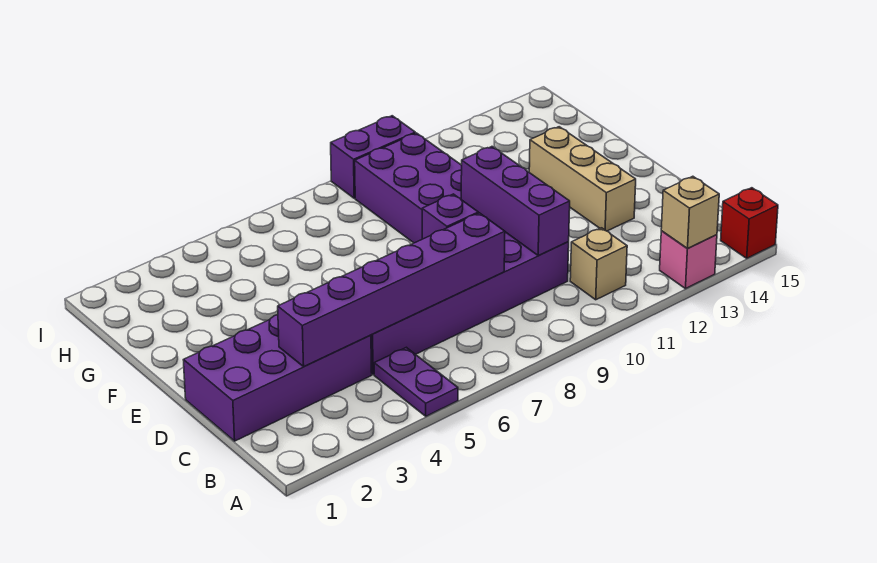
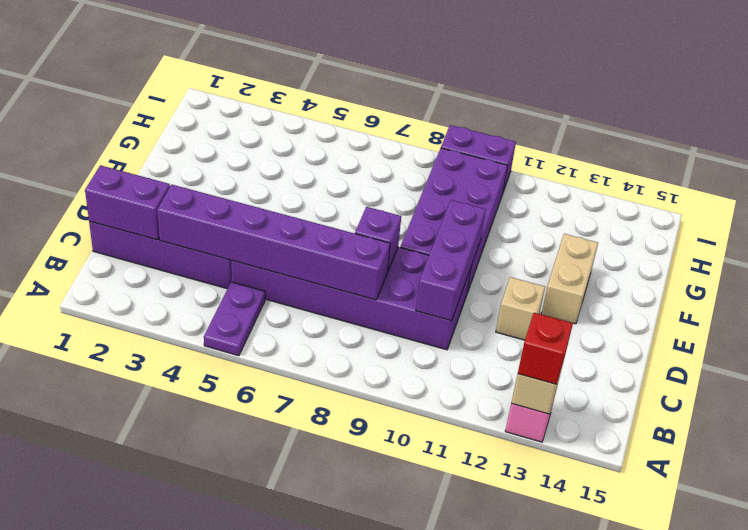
red 1x1 brick [721,188,778,258] -> red 1x1 brick moved to [518,313,573,384]
tan 1x1 brick [570,228,627,300] -> tan 1x1 brick moved to [496,277,545,340]
none -> purple 1x2 brick [85,165,170,240]
tan 1x3 brick [529,127,636,231] -> tan 1x2 brick [541,234,598,324]

